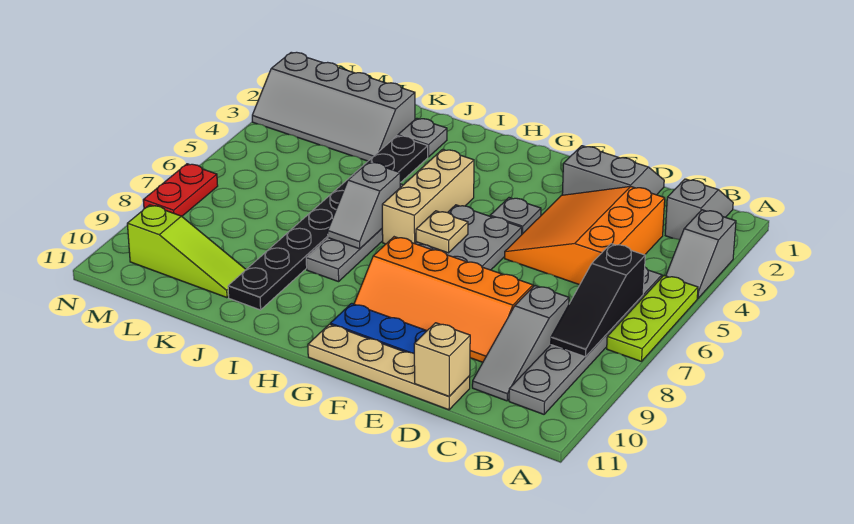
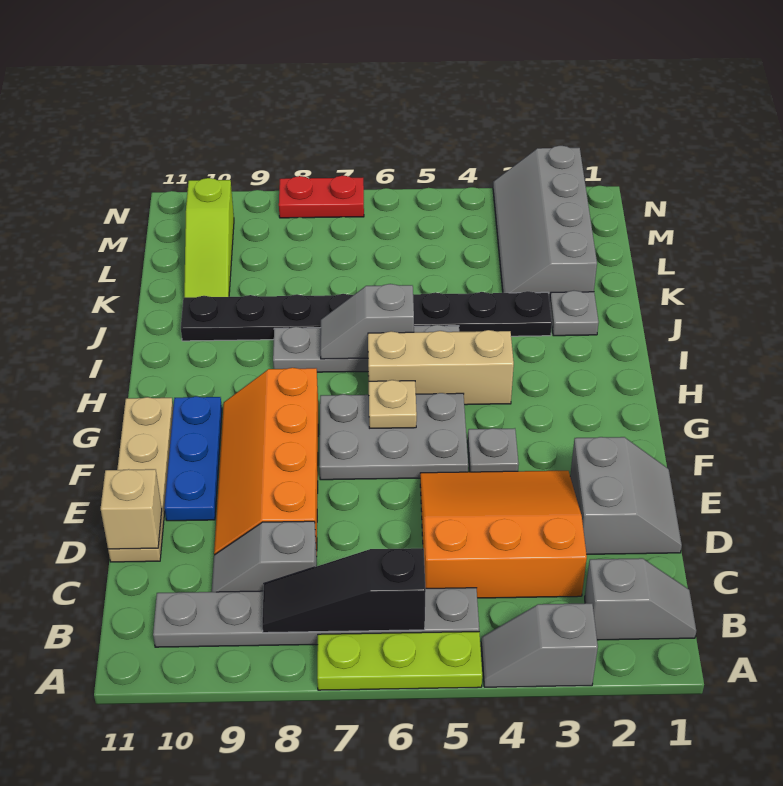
grey 1x3 slope [472,286,569,401] -> grey 1x2 slope [212,521,317,592]

